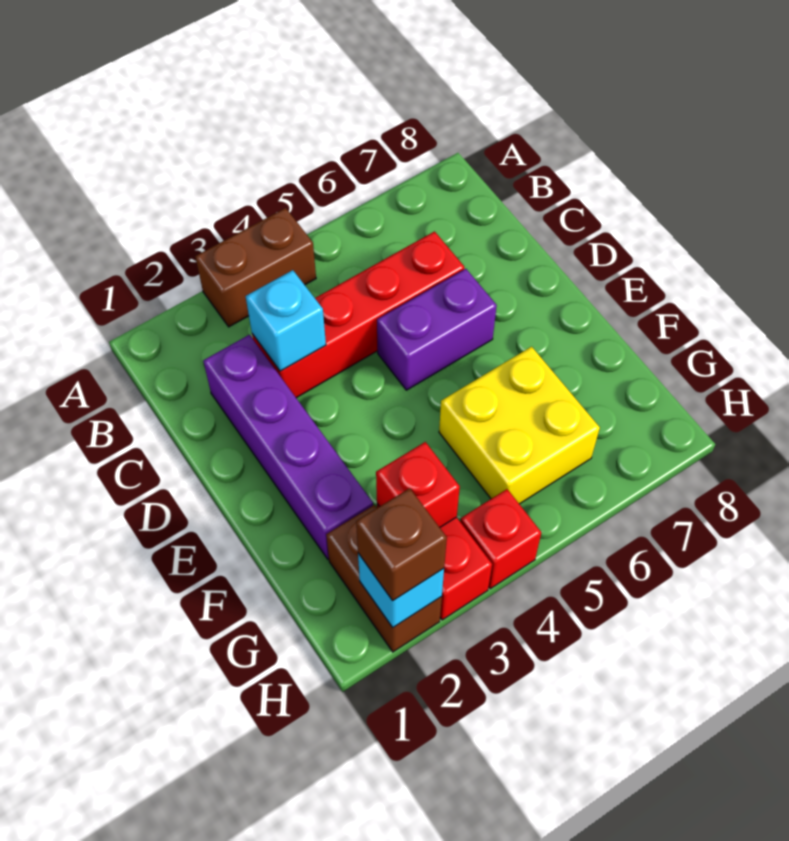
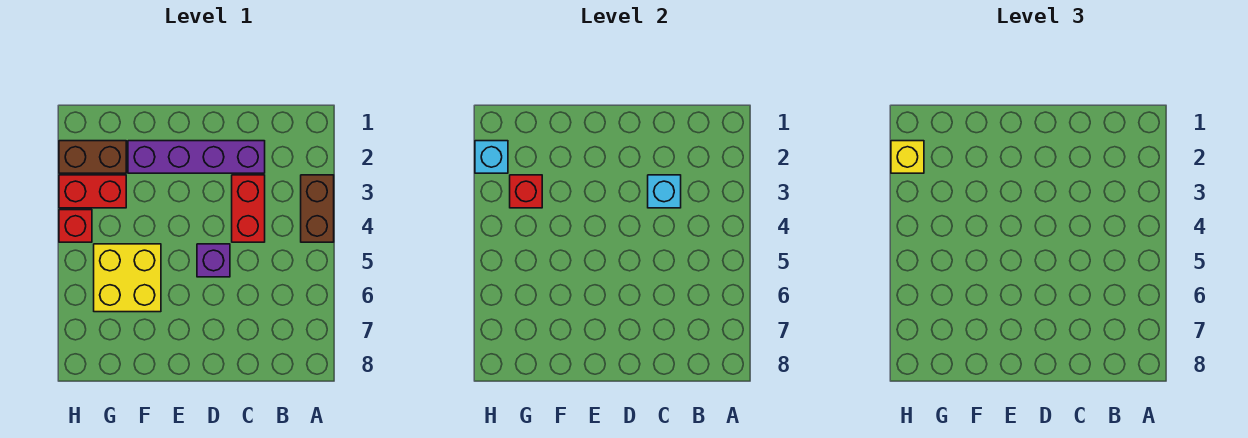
red 1x4 brick [252,232,464,398] -> red 1x2 brick [232,175,265,242]
purple 1x2 brick [377,269,497,390] -> purple 1x1 brick [197,244,230,277]
brown 1x1 brick [356,488,447,601] -> yellow 1x1 brick [891,141,924,173]

